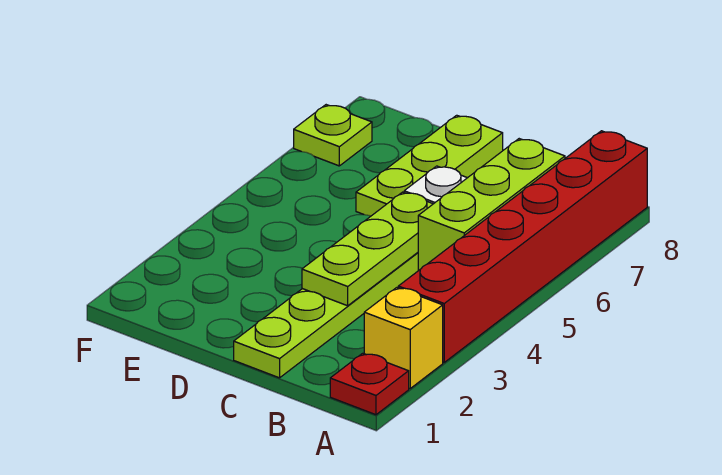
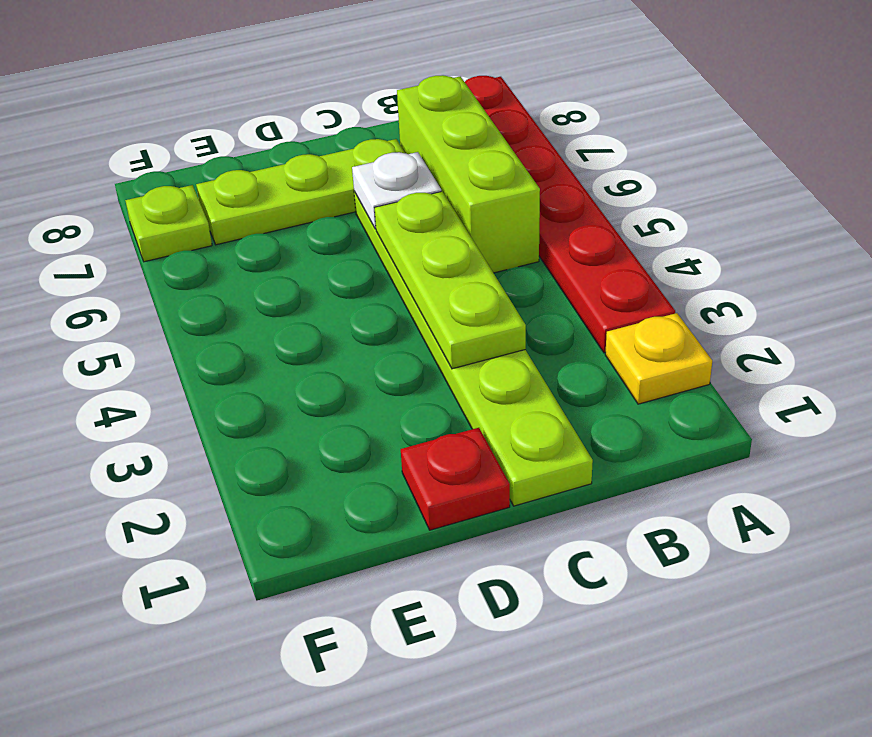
red 1x1 plate [330,353,409,415] -> red 1x1 plate moved to [401,428,510,530]
yellow 1x1 brick [364,288,443,389] -> yellow 1x1 plate [605,313,712,404]
red 1x6 brick [398,131,647,362] -> red 1x6 plate [465,76,675,353]
lime 1x3 plate [356,115,503,216] -> lime 1x3 plate turned to [196,139,405,245]

